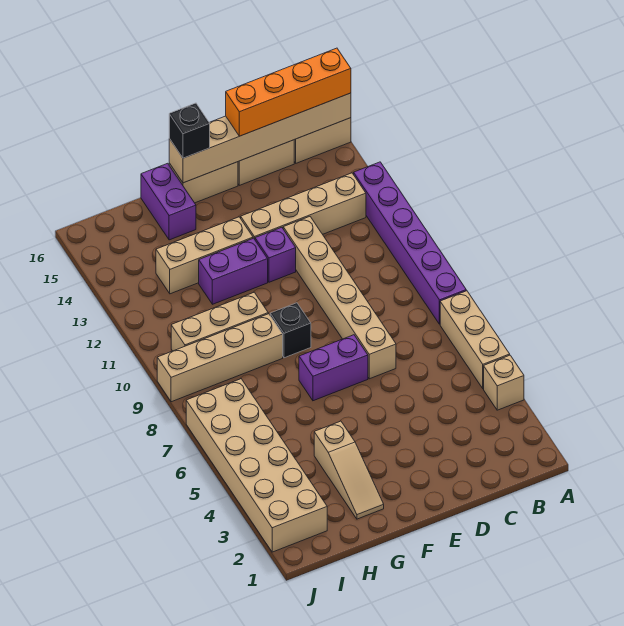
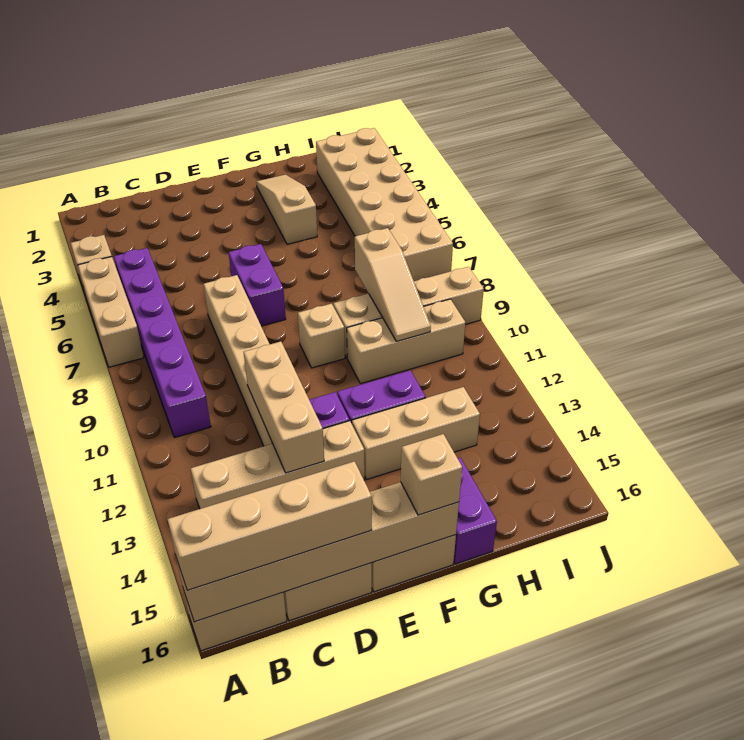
purple 1x6 brick [354,162,466,324] -> purple 1x6 brick moved to [114,248,211,438]
orange 1x4 brick [226,48,351,136] -> tan 1x4 brick [167,461,372,590]
none -> tan 1x3 brick [244,342,324,473]
purple 1x2 brick [299,335,368,401] -> purple 1x2 brick turned to [229,244,286,326]
black 1x1 brick [270,303,311,358] -> tan 1x1 brick [298,304,345,368]
black 1x1 brick [169,103,210,158] -> tan 1x1 brick [401,434,462,515]
none -> tan 1x3 slope [355,228,431,341]

